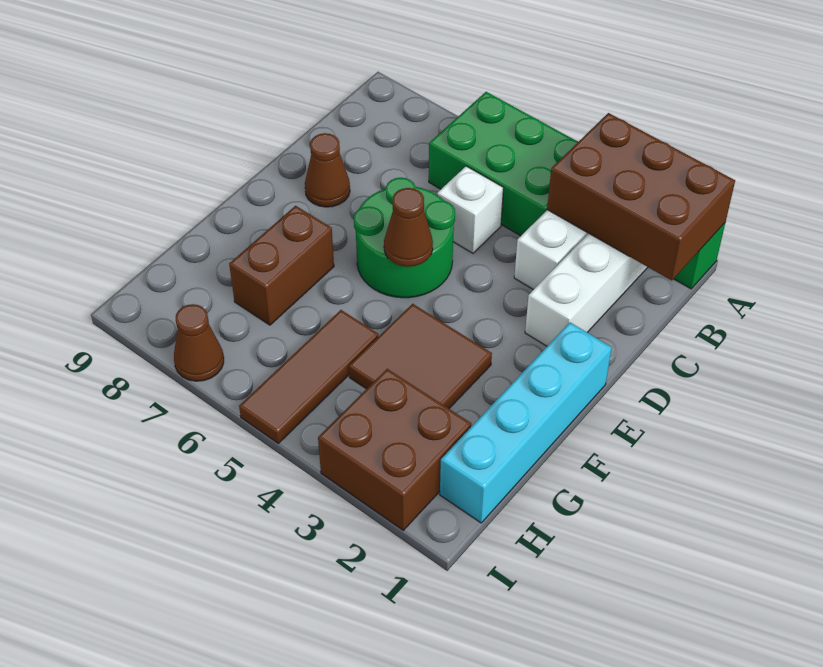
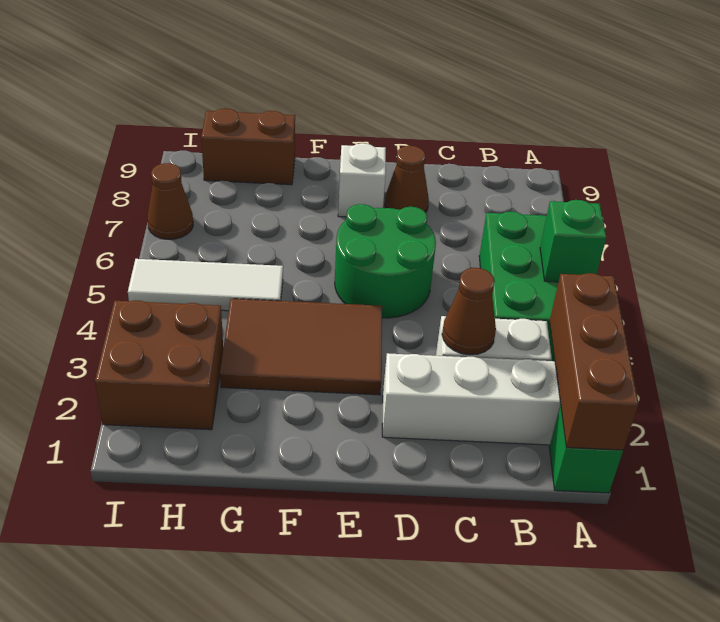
brown 2x3 brick [547,113,735,281] -> brown 1x3 brick [550,273,639,450]
none -> green 1x1 brick [540,200,606,282]
white 1x1 brick [437,166,503,253] -> white 1x1 brick moved to [338,143,386,217]
cyan 1x4 brick [440,322,612,523] -> none
brown 1x1 cone [384,188,433,267] -> brown 1x1 cone moved to [442,268,496,355]
brown 2x2 tile [349,304,492,408] -> brown 2x3 tile [220,299,382,395]
brown 1x2 brick [229,206,334,325] -> brown 1x2 brick moved to [201,109,295,185]
brown 1x3 tile [239,310,378,443] -> white 1x3 tile [128,259,283,311]

